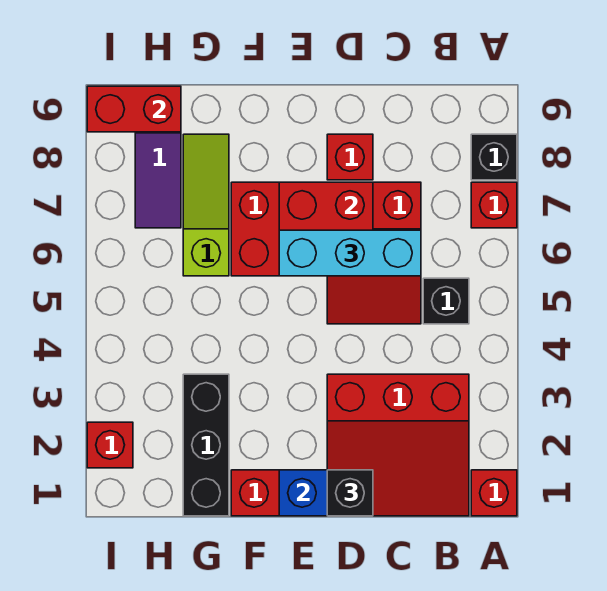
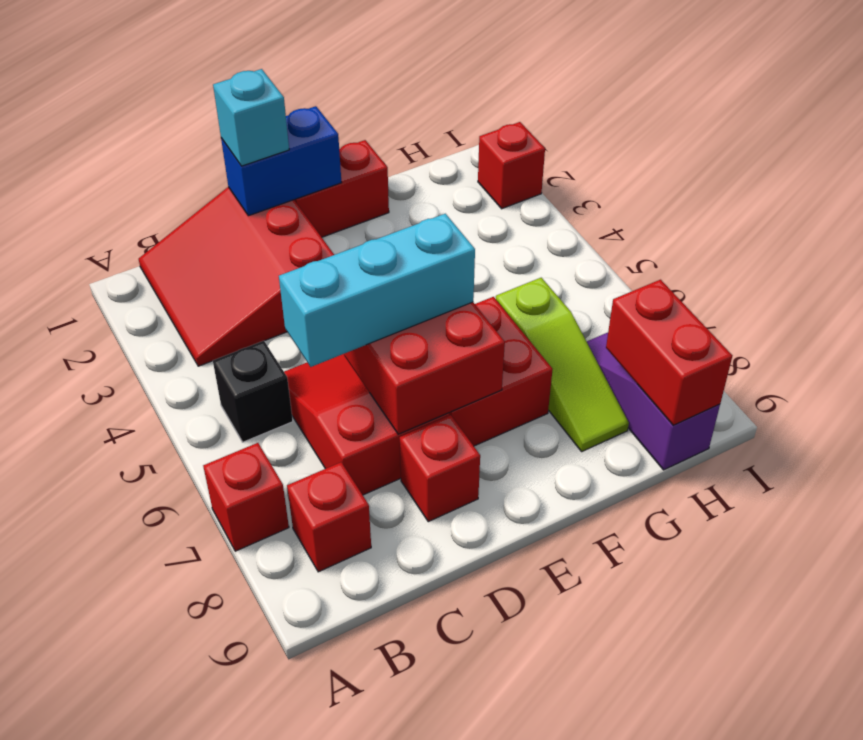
red 1x1 brick [471,470,517,516] -> red 1x1 brick moved to [287,462,371,572]
black 1x1 brick [471,134,517,180] -> none
red 3x3 slope [327,374,469,516] -> red 3x3 slope turned to [139,187,334,366]
black 1x1 brick [327,470,373,516] -> cyan 1x1 brick [213,69,289,166]
black 1x3 brick [183,374,229,516] -> none
red 1x2 brick [87,86,181,132] -> red 1x2 brick turned to [606,280,732,425]

